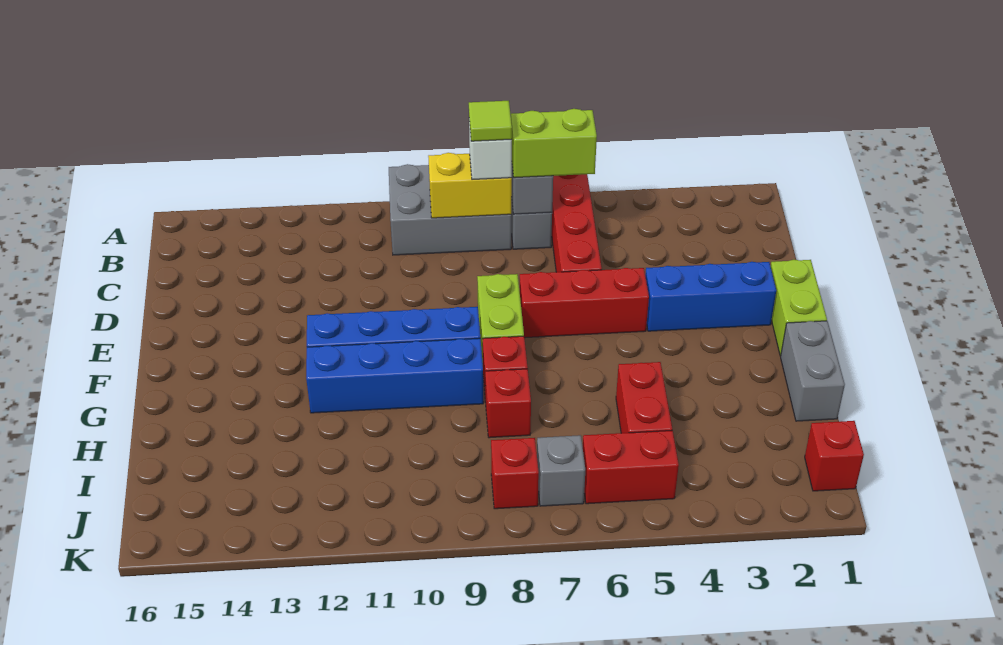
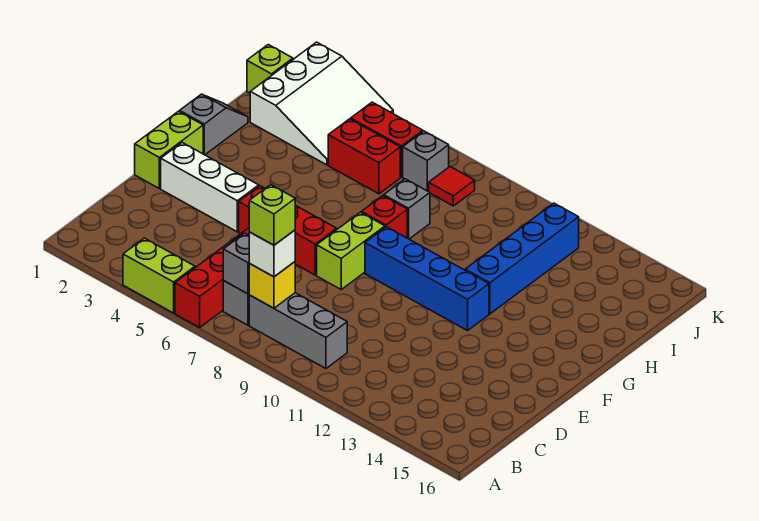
grey 2x3 brick [389,164,511,255] -> grey 1x3 brick [249,293,347,368]
lime 1x2 brick [511,109,597,178] -> lime 1x2 brick moved to [123,238,195,313]
yellow 1x2 brick [428,153,512,218] -> yellow 1x1 brick [249,262,295,308]
lime 1x1 tile [469,101,512,141] -> lime 1x1 brick [249,185,295,245]
blue 1x3 brick [645,262,776,331] -> white 1x3 brick [161,143,259,232]
grey 1x2 brick [781,321,845,421] -> grey 1x2 slope [180,94,248,155]
blue 1x4 brick [306,338,483,413] -> blue 1x4 brick turned to [465,203,579,314]
red 1x2 brick [616,362,672,433] -> red 1x2 brick turned to [328,119,400,194]
red 1x1 brick [485,369,531,438] -> grey 1x1 brick [384,179,430,239]
none -> white 3x3 slope [250,42,393,165]
red 1x1 brick [805,421,864,491] -> lime 1x1 brick [247,45,293,93]
red 1x1 brick [491,438,539,509] -> red 1x1 tile [429,167,475,206]

